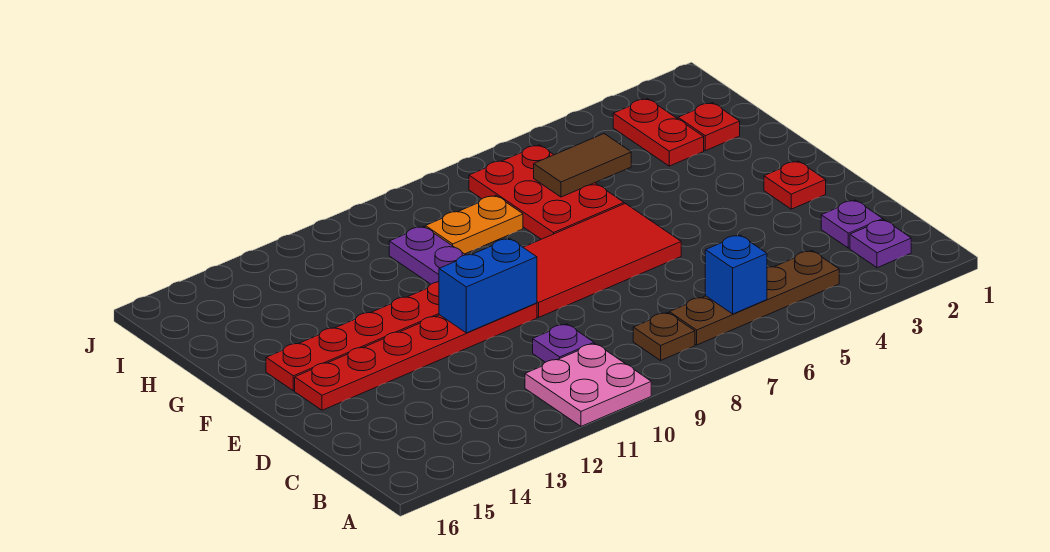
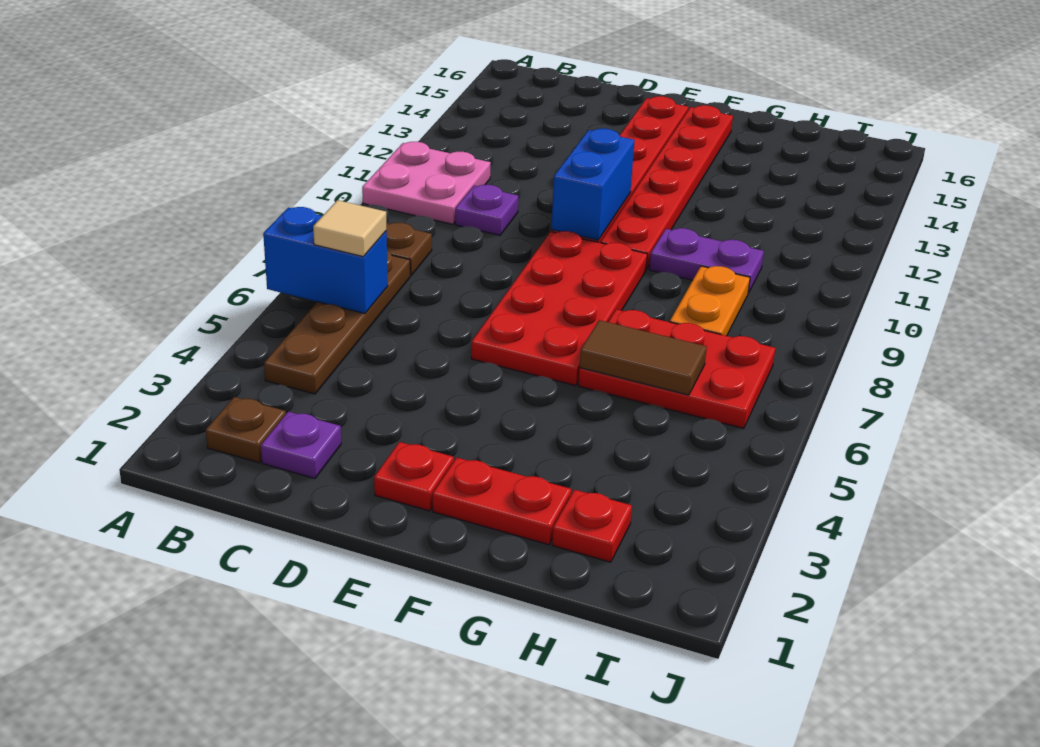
purple 1x1 plate [850,220,911,268] -> brown 1x1 plate [206,397,286,463]
blue 1x1 brick [705,235,767,314] -> blue 1x2 brick [263,207,388,314]
none -> tan 1x1 tile [313,200,387,257]
red 2x4 tile [523,204,681,317] -> red 2x4 plate [471,231,647,386]
red 1x2 plate [613,99,704,166] -> red 1x2 plate moved to [433,457,571,545]
brown 1x2 tile [534,134,631,197] -> brown 1x2 tile turned to [580,320,707,395]

